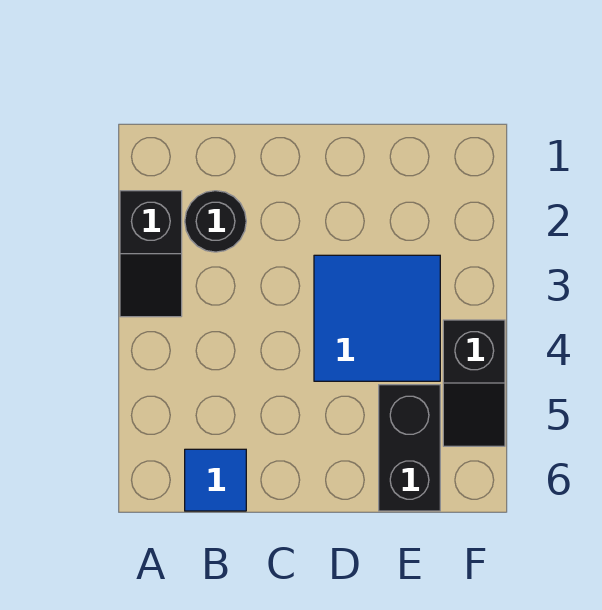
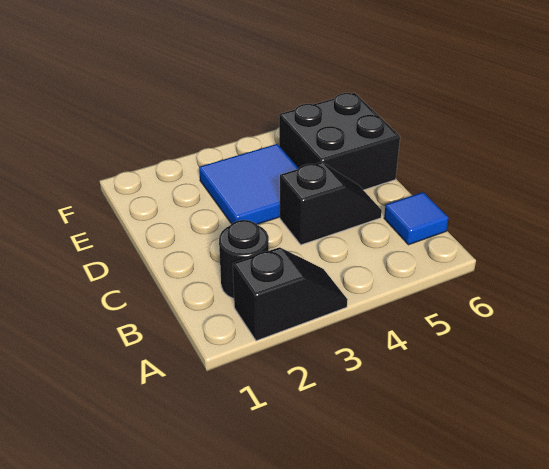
black 1x2 brick [379,385,440,511] -> black 2x2 brick [279,93,400,190]
black 1x2 slope [443,320,505,446] -> black 1x2 slope moved to [280,162,382,245]

